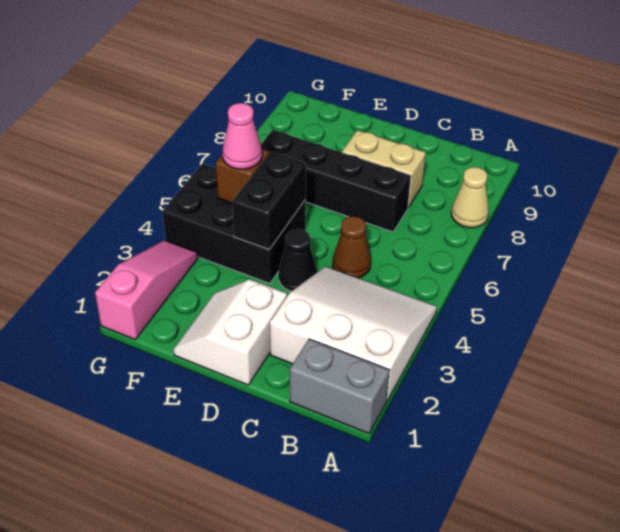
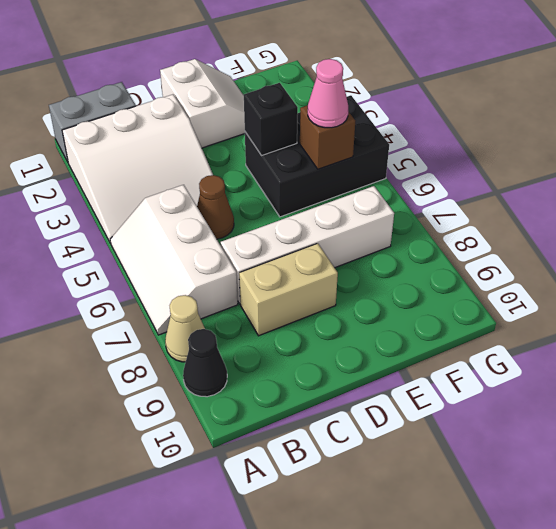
none -> white 2x3 slope [110,185,238,335]
black 1x4 brick [261,130,411,232] -> white 1x4 brick [221,186,394,304]
black 1x1 cone [279,229,317,291] -> black 1x1 cone moved to [183,329,227,397]
black 1x2 brick [232,152,306,249] -> black 1x1 brick [244,83,298,156]
pink 1x3 slope [95,240,198,339] -> none

